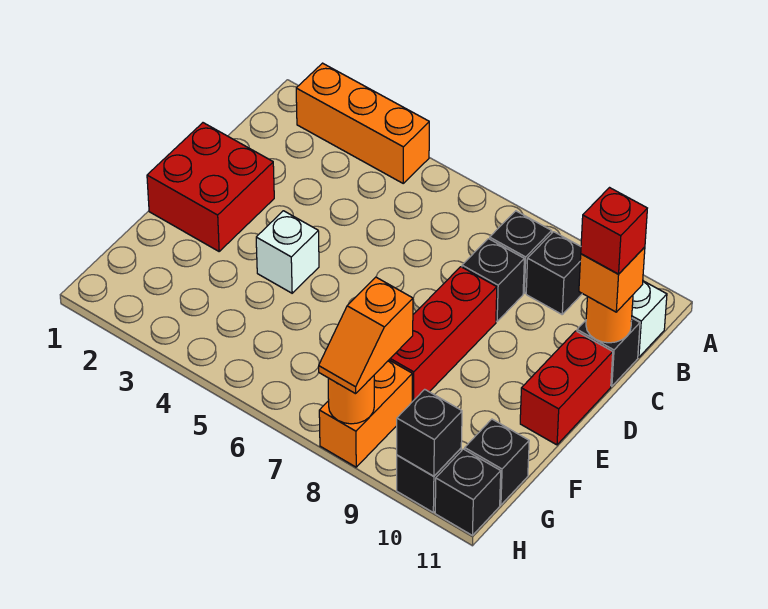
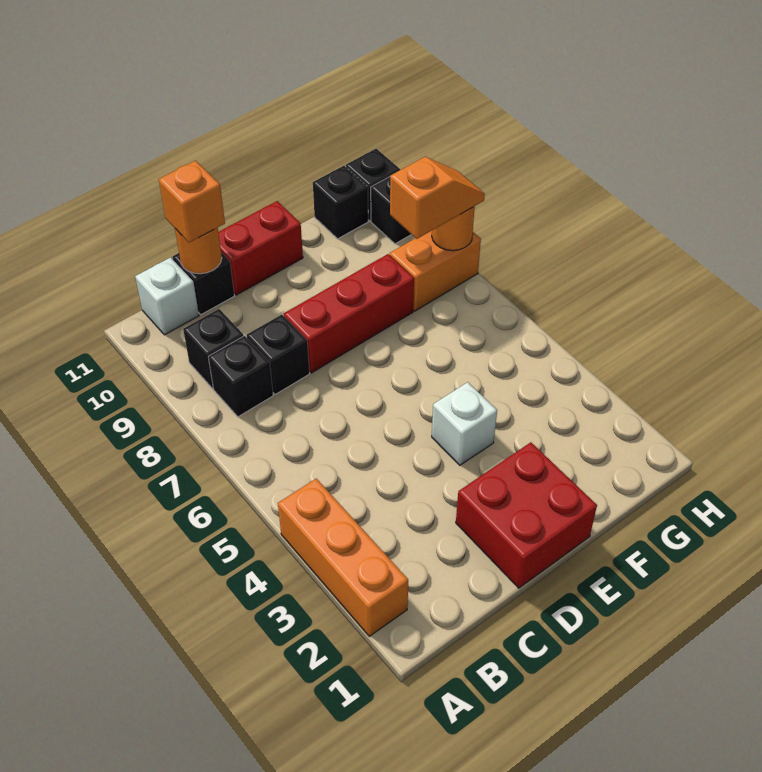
red 1x1 brick [581,188,647,274] -> none
black 1x1 brick [397,389,462,476] -> none

